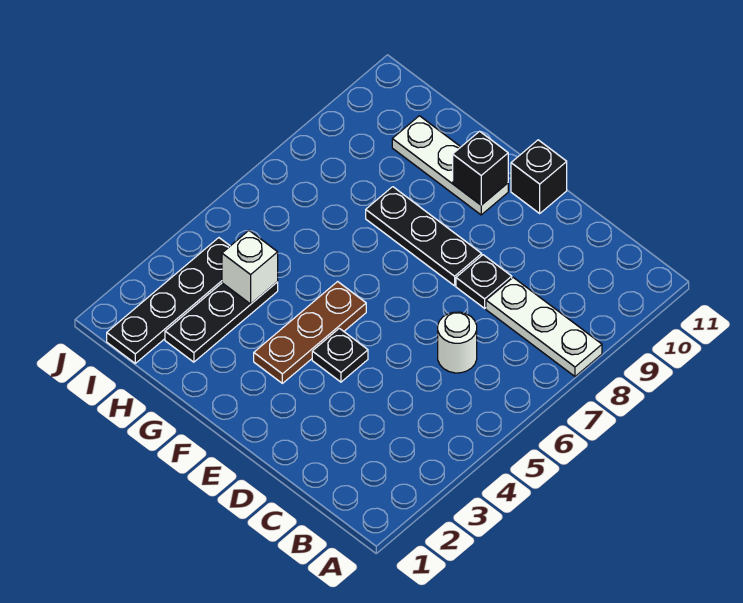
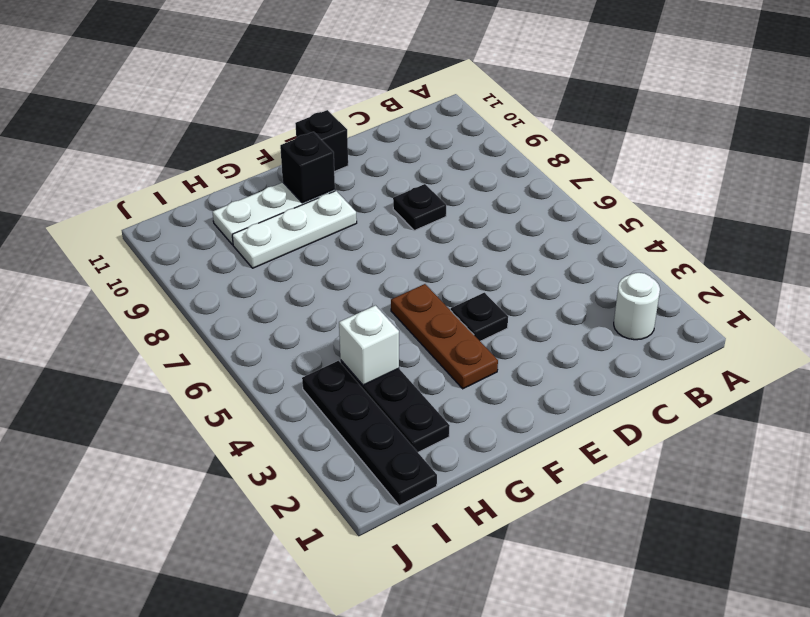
white 1x3 plate [486,277,602,376] -> white 1x3 plate moved to [232,191,357,268]
white 1x1 round brick [438,312,477,373] -> white 1x1 round brick moved to [614,273,660,340]
black 1x3 plate [366,187,482,286] -> none

